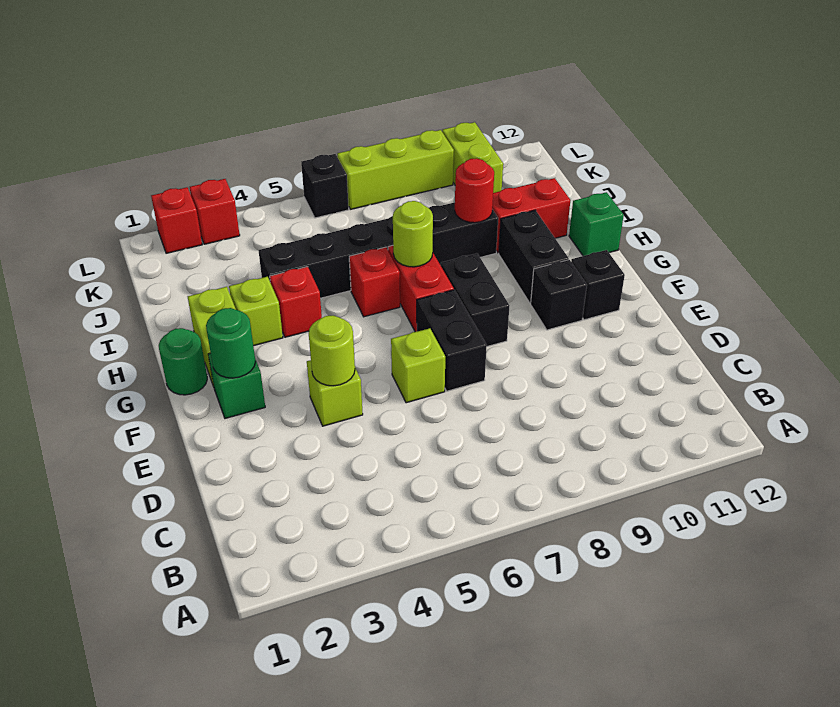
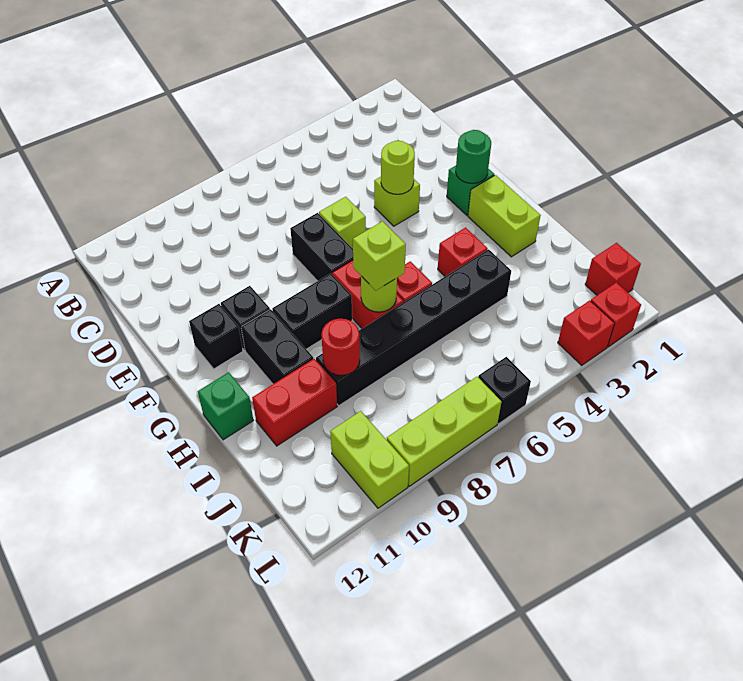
black 1x2 brick [441,253,510,346] -> black 1x2 brick turned to [272,273,352,349]
green 1x1 round brick [159,328,207,395] -> none
lime 1x1 brick [229,277,283,346] -> lime 1x1 brick moved to [353,221,406,290]
none -> red 1x1 brick [585,243,641,295]

